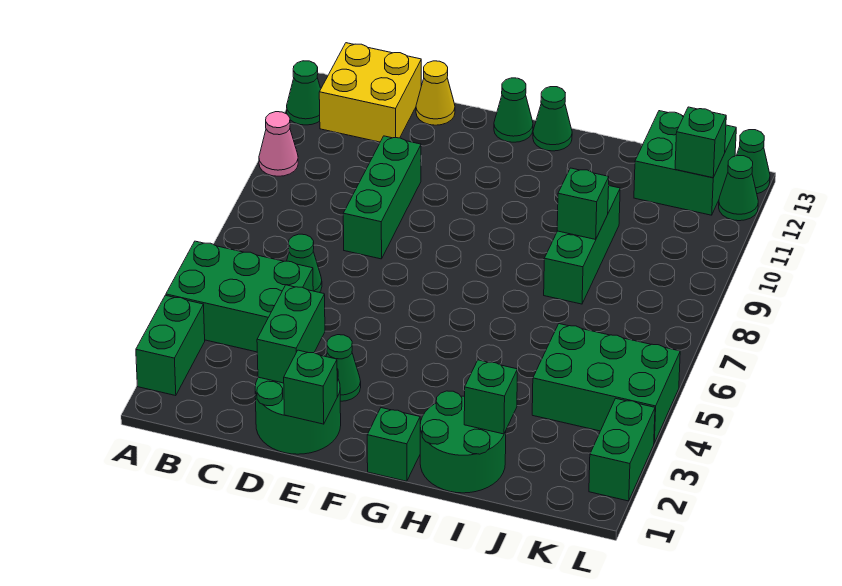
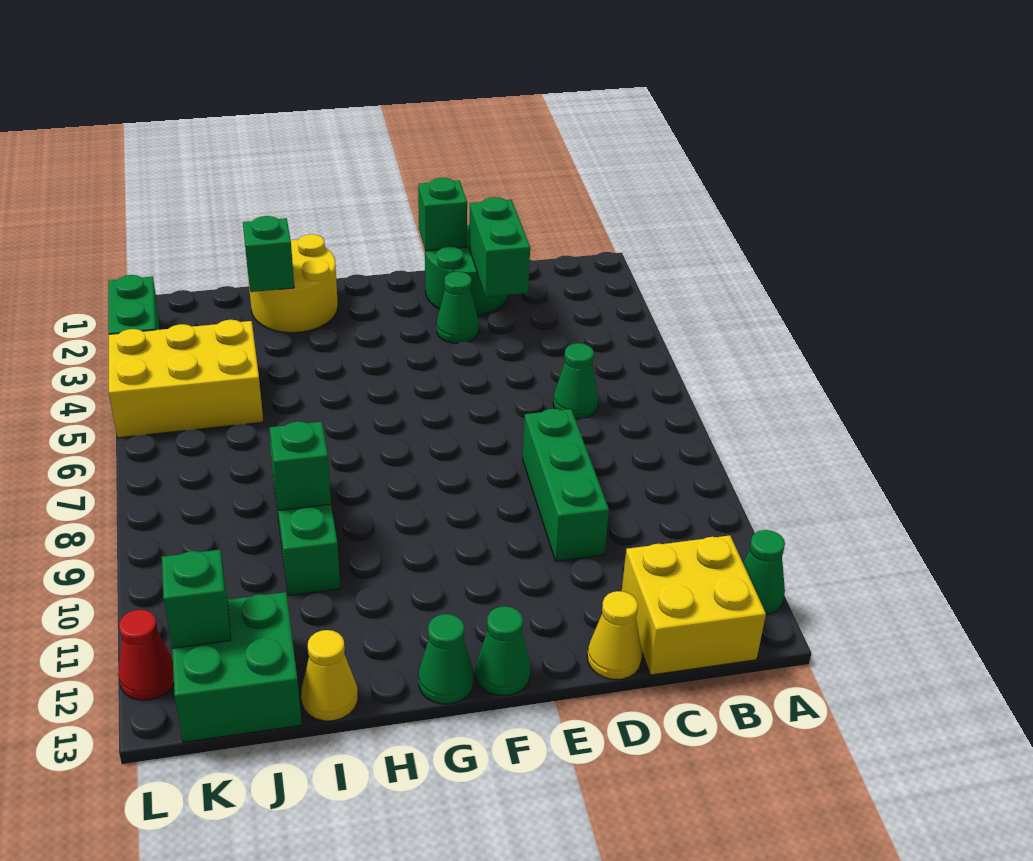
green 1x2 brick [136,295,205,396] -> none
green 2x3 brick [166,241,313,352] -> none
pink 1x1 cone [259,112,298,176] -> none
green 1x1 brick [367,408,420,481] -> none
green 2x2 round brick [420,391,506,493] -> yellow 2x2 round brick [248,234,338,333]
none -> yellow 1x1 cone [301,630,358,721]
green 2x3 brick [532,324,680,443] -> yellow 2x3 brick [109,320,263,438]
green 1x1 cone [719,156,758,221] -> red 1x1 cone [118,610,174,700]
green 1x1 cone [737,130,770,194] -> none

